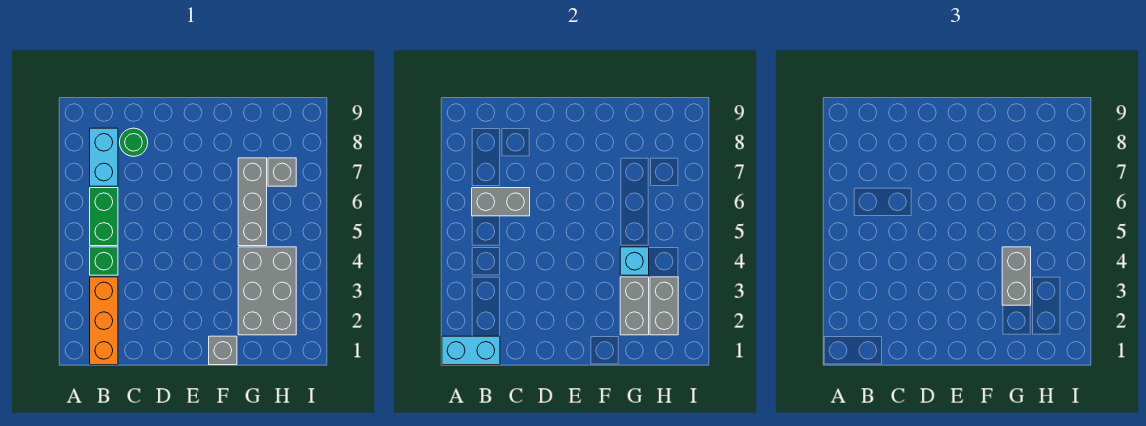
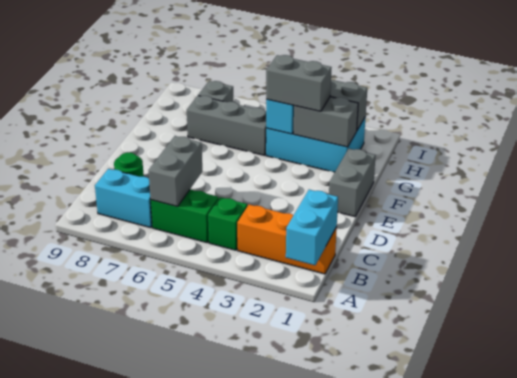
grey 1x1 brick [209,336,237,365] -> grey 1x2 brick [329,149,376,217]
grey 2x3 brick [238,247,296,335] -> cyan 2x3 brick [266,117,366,172]

